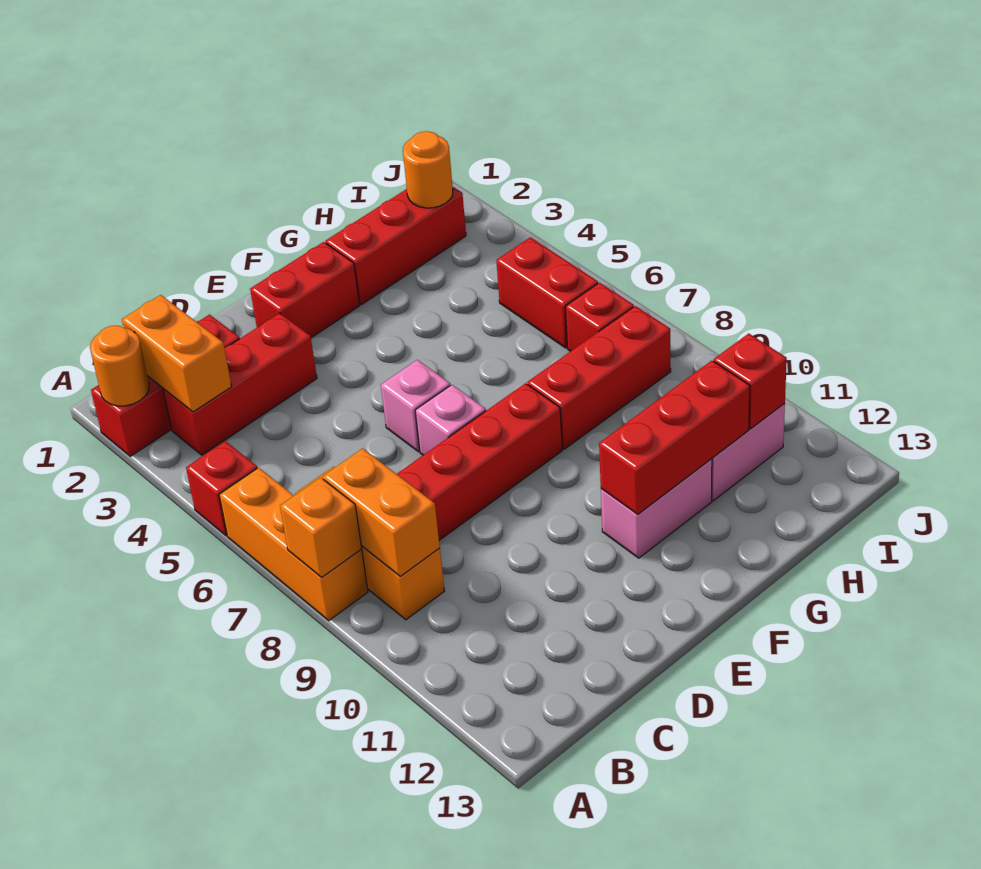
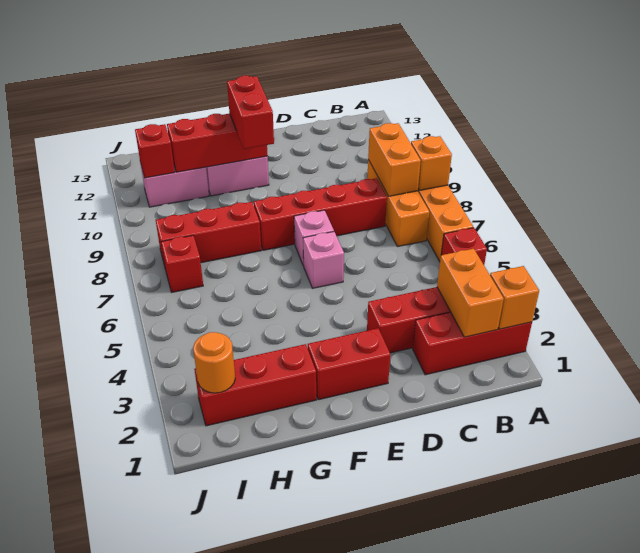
orange 1x1 round brick [90,326,149,406] -> orange 1x1 brick [490,266,539,329]
red 1x2 brick [496,237,598,348] -> red 1x2 brick moved to [227,76,274,149]

